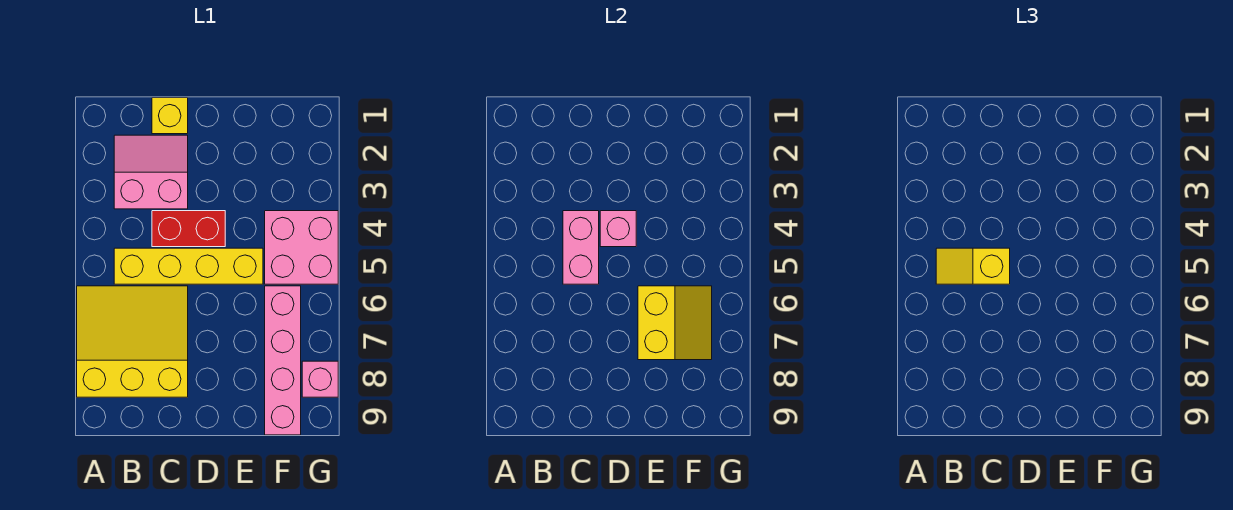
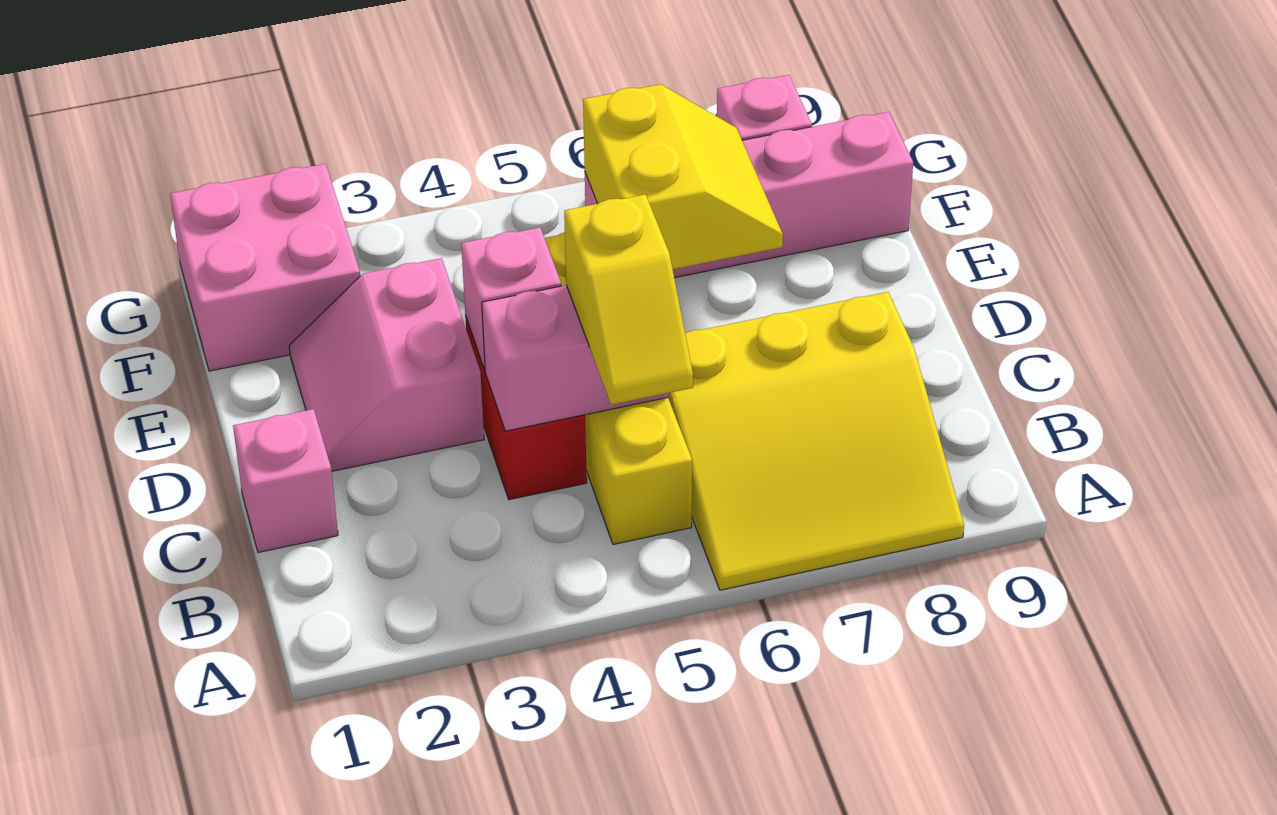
yellow 3x3 slope [77,286,188,397] -> yellow 3x3 slope turned to [668,292,964,590]
pink 2x2 slope [114,135,188,209] -> pink 2x2 slope moved to [289,258,484,471]
yellow 1x1 brick [152,98,188,134] -> pink 1x1 brick [233,409,338,552]
yellow 2x2 slope [638,286,712,360] -> yellow 2x2 slope turned to [583,84,783,269]
pink 2x2 brick [265,211,338,284] -> pink 2x2 brick moved to [170,164,360,371]

